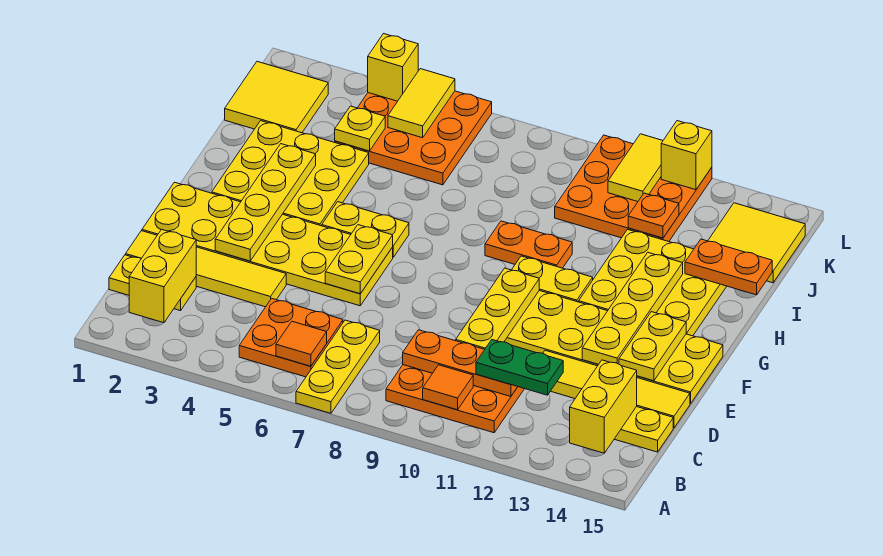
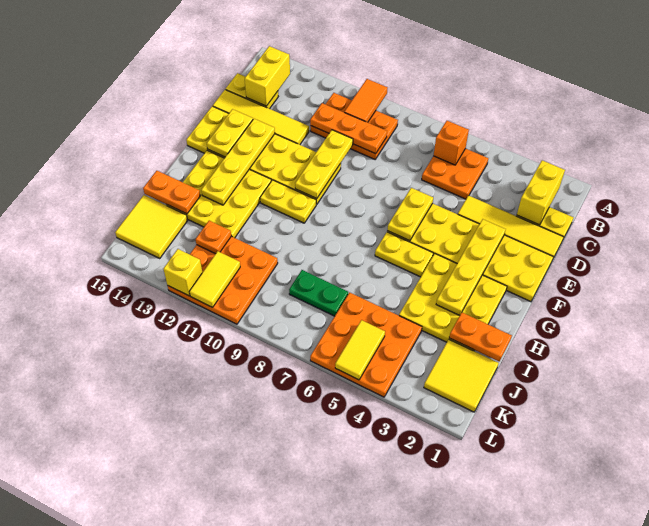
yellow 1x3 plate [296,320,380,413] -> none
orange 1x1 tile [276,322,327,366] -> orange 1x1 brick [434,121,469,165]
orange 1x1 tile [423,365,473,410] -> orange 1x2 tile [344,79,387,122]
green 1x2 plate [476,340,563,395] -> green 1x2 plate moved to [289,270,348,316]
orange 1x2 plate [485,221,572,268] -> orange 1x2 plate moved to [449,313,512,361]
yellow 1x1 plate [335,106,385,151] -> none
yellow 1x1 brick [368,34,418,101] -> none

